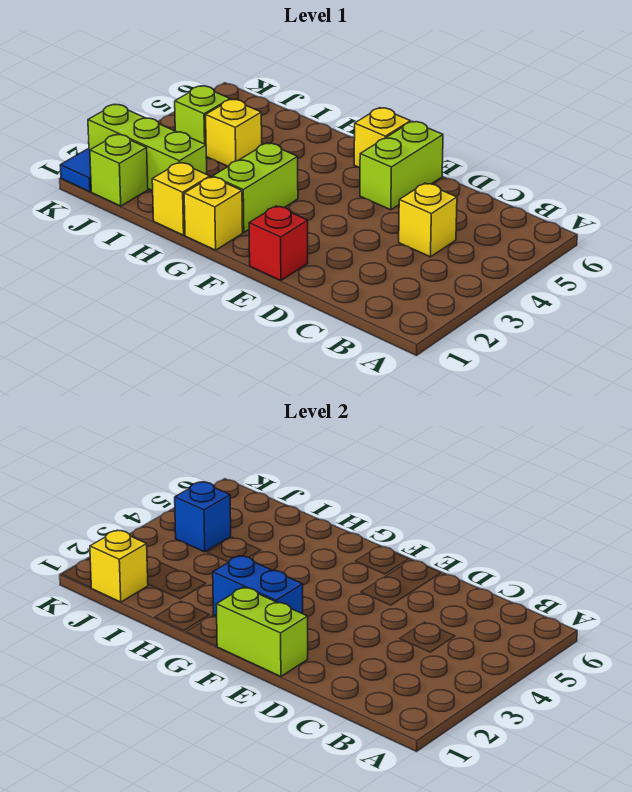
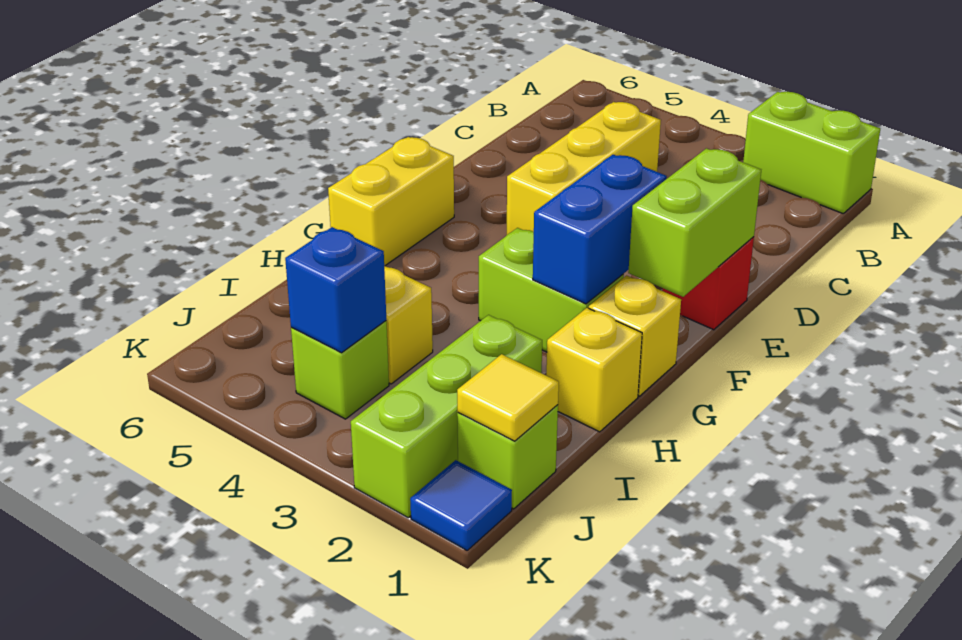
yellow 1x1 brick [399,183,457,257] -> yellow 1x3 brick [507,102,661,235]
lime 1x2 brick [360,122,443,210] -> lime 1x2 brick moved to [743,92,880,213]
yellow 1x1 brick [354,108,410,168] -> yellow 1x2 brick [328,137,454,266]
yellow 1x1 brick [90,530,148,602] -> yellow 1x1 tile [457,354,559,441]

